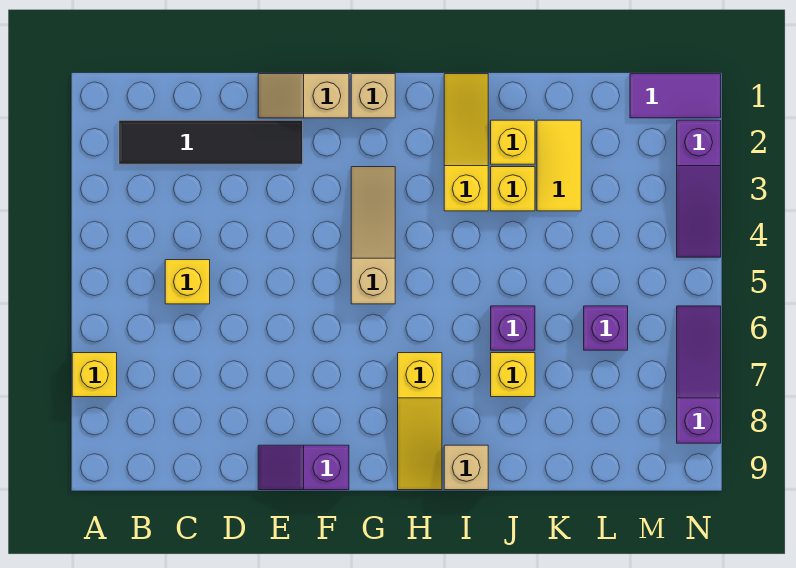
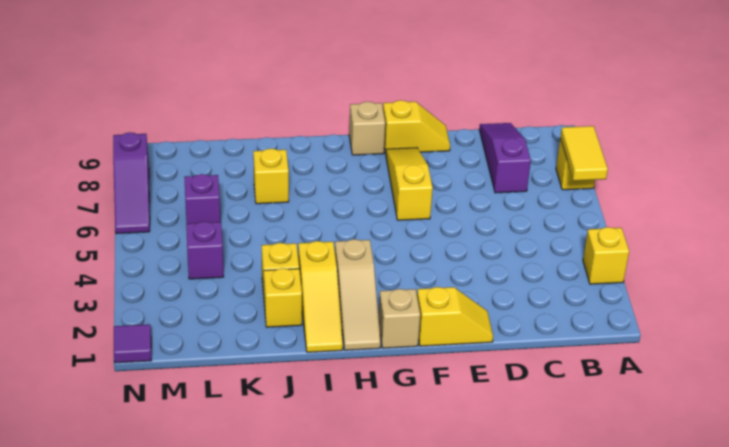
black 1x4 tile [119,120,303,164] -> none
yellow 1x1 brick [165,260,210,304] -> yellow 1x1 brick moved to [583,227,629,284]
tan 1x2 slope [258,74,349,118] -> yellow 1x2 slope [417,287,493,346]
purple 1x2 slope [258,445,349,490] -> yellow 1x2 slope [383,100,450,152]
tan 1x3 slope [351,167,395,304] -> tan 1x3 slope moved to [335,239,381,350]
yellow 1x3 slope [398,353,442,490] -> yellow 1x3 slope moved to [385,148,433,220]
tan 1x1 brick [444,445,488,490] -> tan 1x1 brick moved to [349,102,385,155]
purple 1x1 brick [491,306,535,350] -> purple 1x1 brick moved to [186,221,224,279]
yellow 1x2 tile [537,120,581,211] -> yellow 1x2 tile moved to [560,126,608,181]
purple 1x2 tile [630,74,721,118] -> purple 1x1 tile [114,324,151,363]
purple 1x3 slope [677,120,721,257] -> purple 1x3 slope moved to [479,123,531,193]

